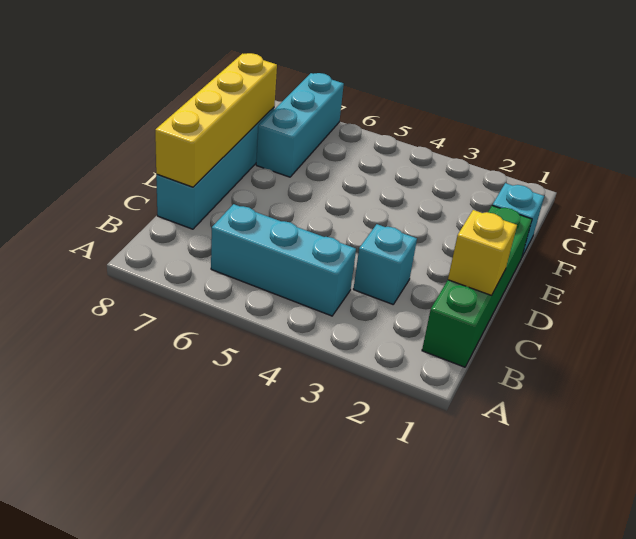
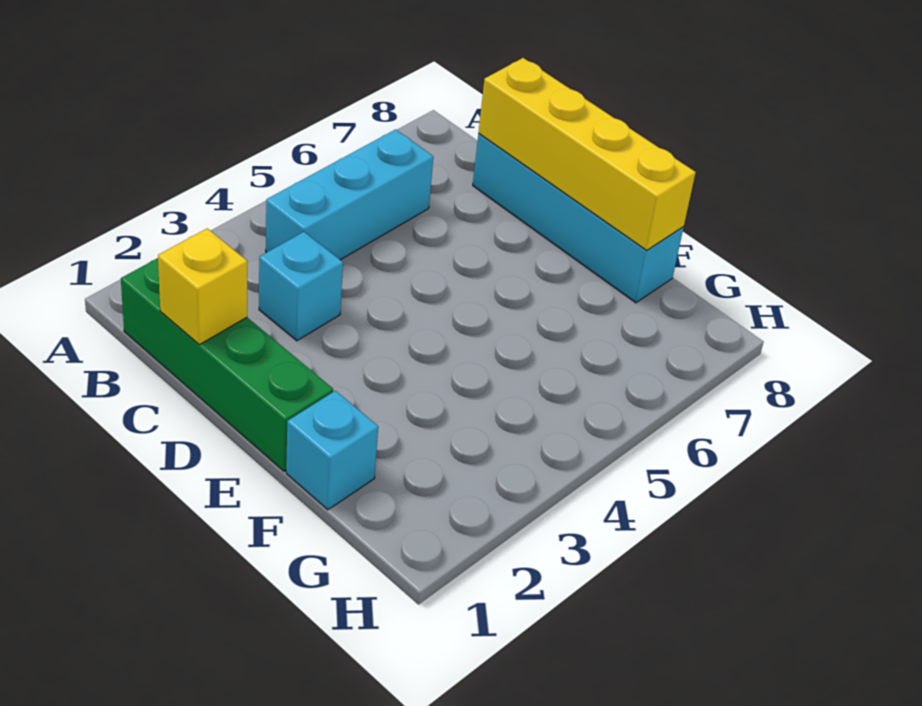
cyan 1x3 brick [256,73,344,177] -> none

